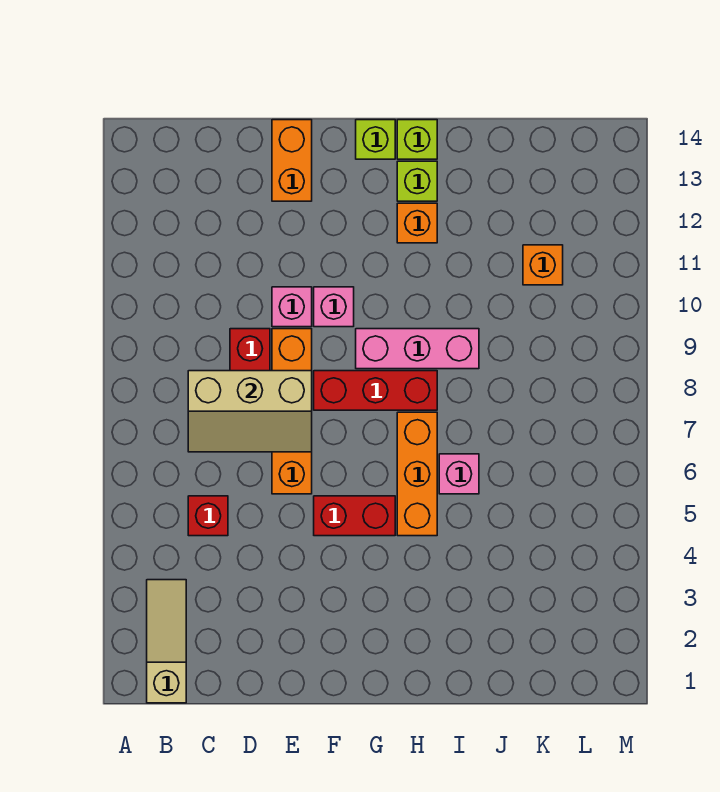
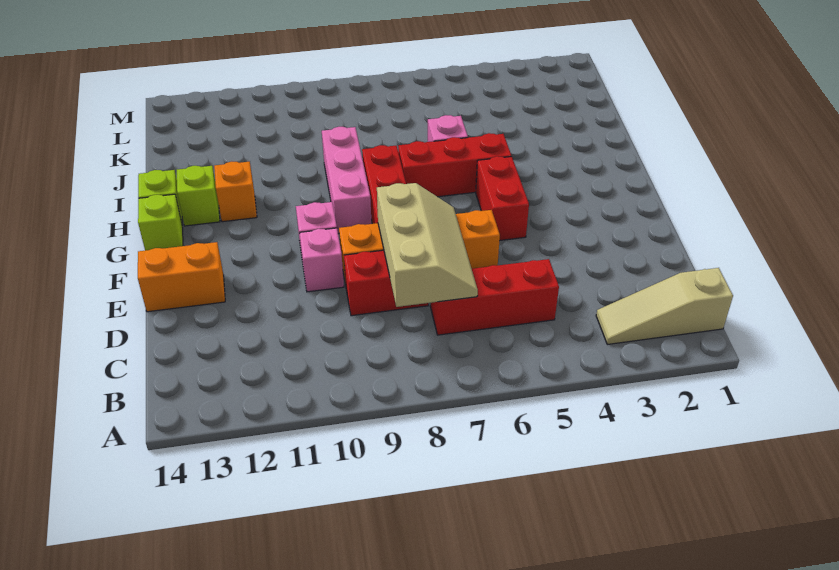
red 1x1 brick [188,496,228,536] -> red 1x3 brick [430,259,559,335]
orange 1x3 brick [397,412,437,536] -> red 1x3 brick [398,133,511,197]
orange 1x1 brick [523,245,563,285] -> none

